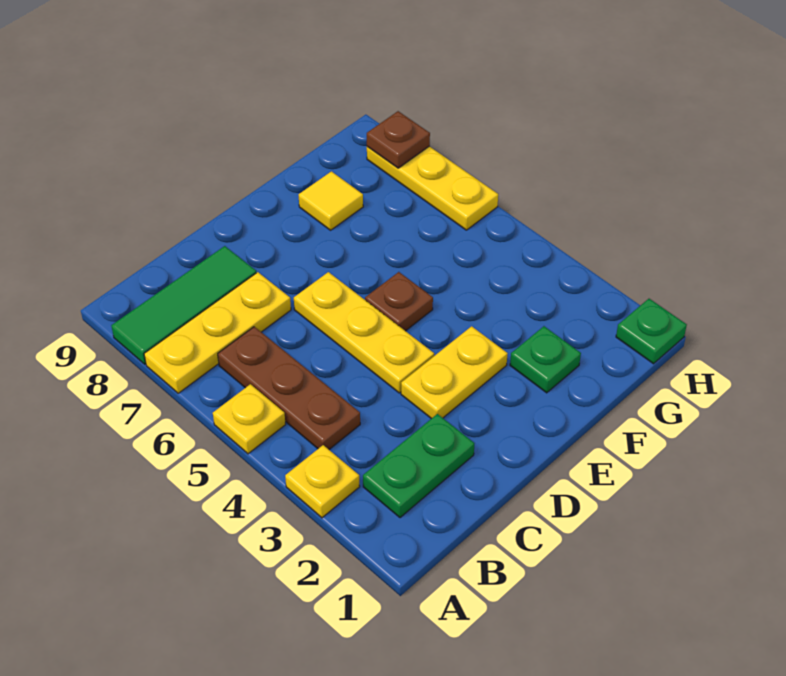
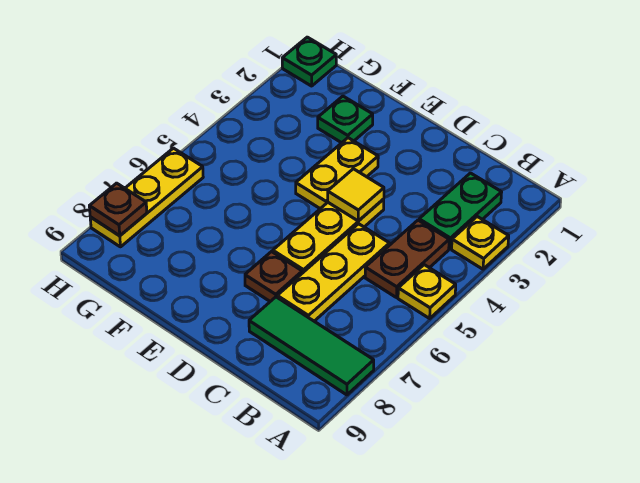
yellow 1x3 plate [144,272,291,393] -> yellow 1x3 plate turned to [277,224,390,321]
green 1x2 plate [363,414,475,518] -> green 1x2 plate turned to [419,173,502,249]
brown 1x3 plate [218,327,360,449] -> brown 1x2 plate [365,220,449,297]
yellow 1x2 plate [401,326,508,419] -> yellow 1x2 plate turned to [296,138,378,209]
brown 1x1 plate [365,272,433,331] -> brown 1x1 plate moved to [245,252,302,301]
yellow 1x1 tile [299,171,363,230] -> yellow 1x1 tile moved to [328,169,384,221]

